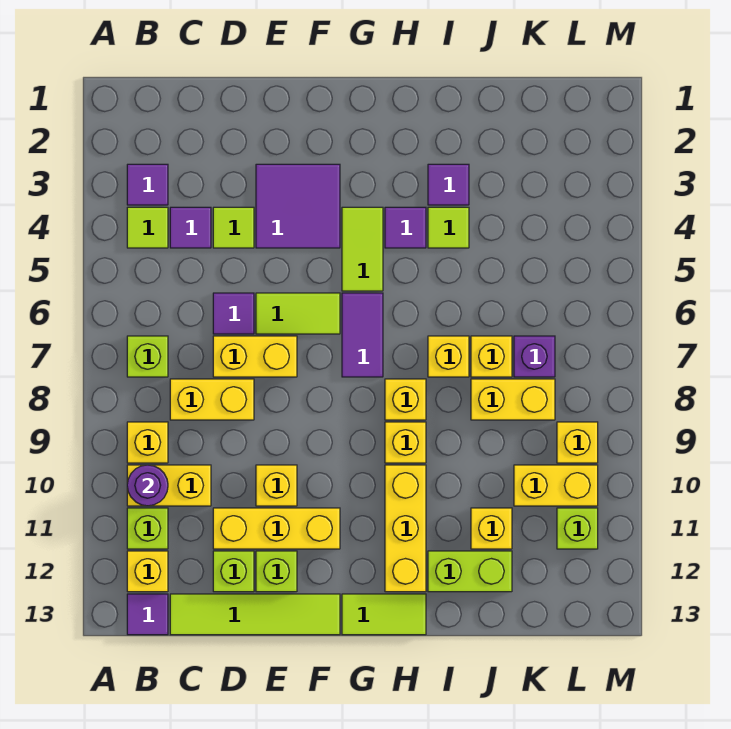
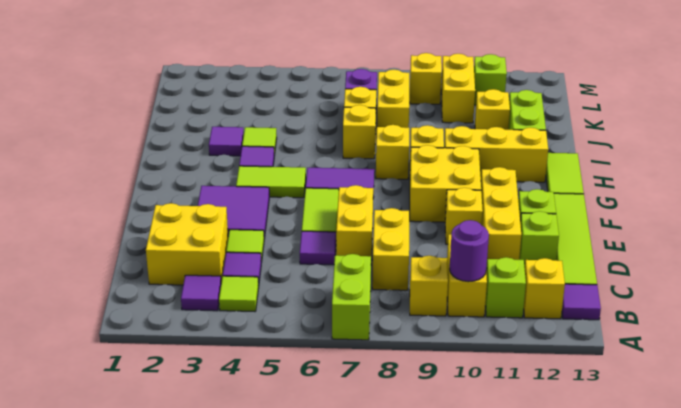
lime 1x1 brick [127,336,168,377] -> lime 1x2 brick [332,254,371,340]
none -> yellow 2x2 brick [146,203,228,285]
none -> yellow 2x2 brick [410,145,481,222]

